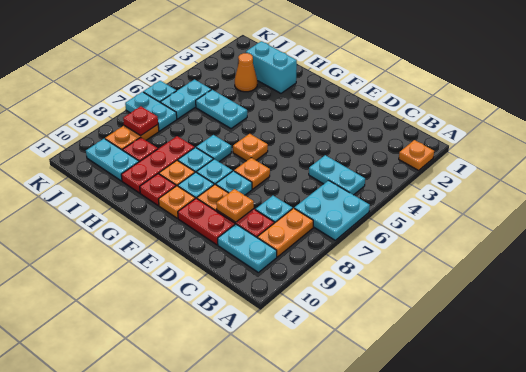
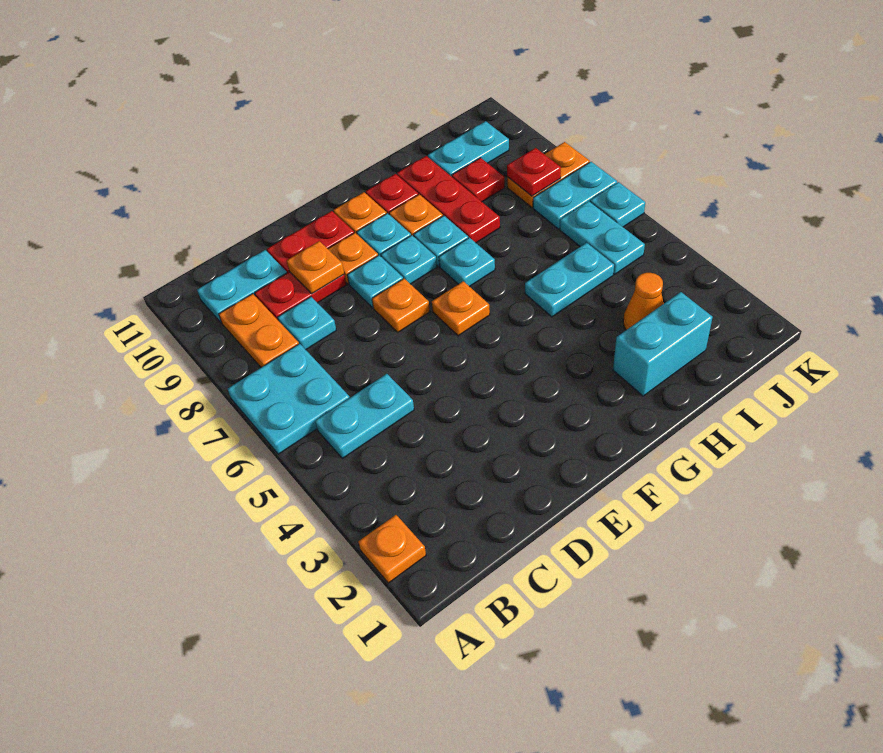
orange 1x2 plate [105,125,159,150] -> orange 1x2 plate turned to [507,142,590,208]

